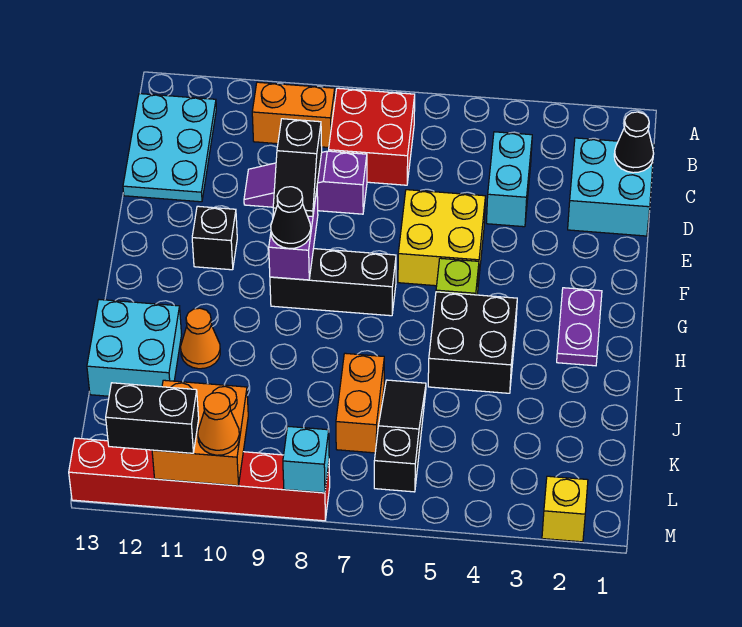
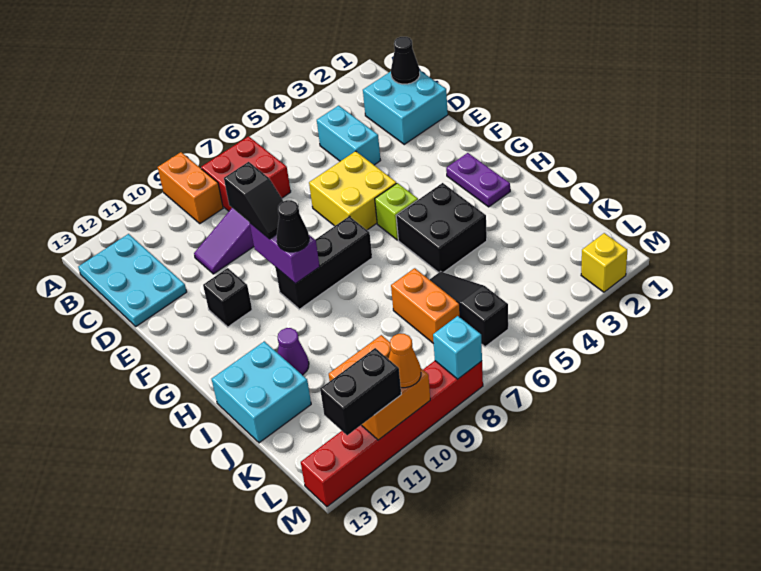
orange 1x2 brick [252,82,335,147] -> orange 1x2 brick turned to [158,152,223,223]
orange 1x1 cone [181,308,220,369] -> purple 1x1 cone [278,328,309,375]

